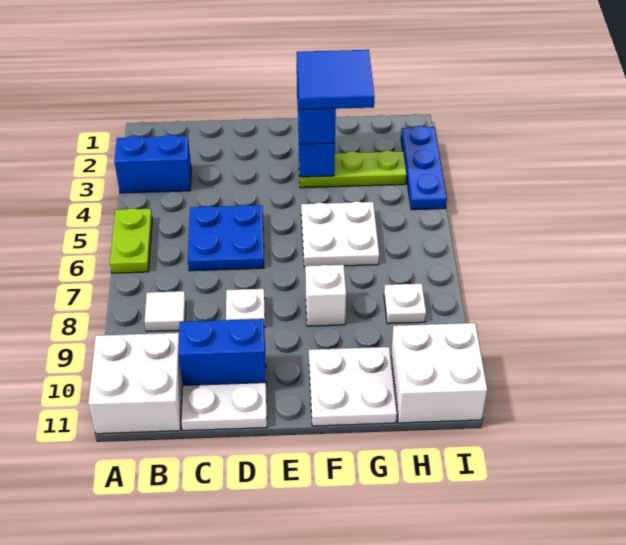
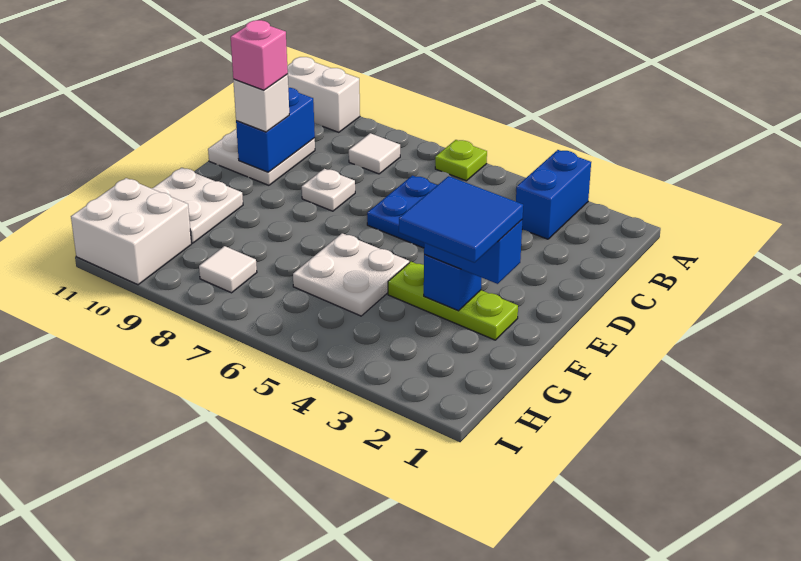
lime 1x2 plate [110,208,152,273] -> lime 1x1 plate [435,140,487,181]
white 2x2 brick [88,333,182,434] -> white 1x2 brick [287,57,360,132]
none -> pink 1x1 brick [231,20,288,90]
lime 1x3 plate [299,150,407,188] -> lime 1x3 plate turned to [388,262,518,340]
white 1x1 brick [305,265,346,326] -> white 1x1 brick moved to [233,74,289,132]
white 1x1 plate [384,284,426,324] -> white 1x1 tile [199,246,257,293]
blue 1x3 plate [401,126,447,210] -> none

